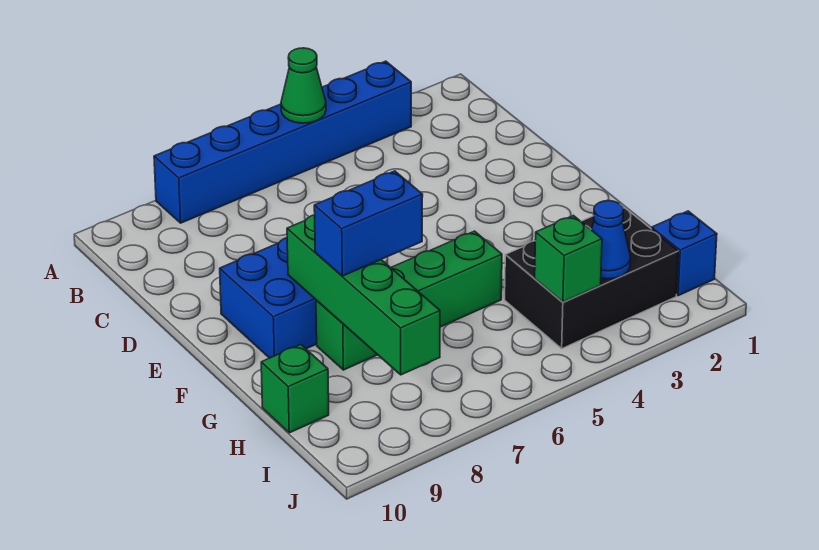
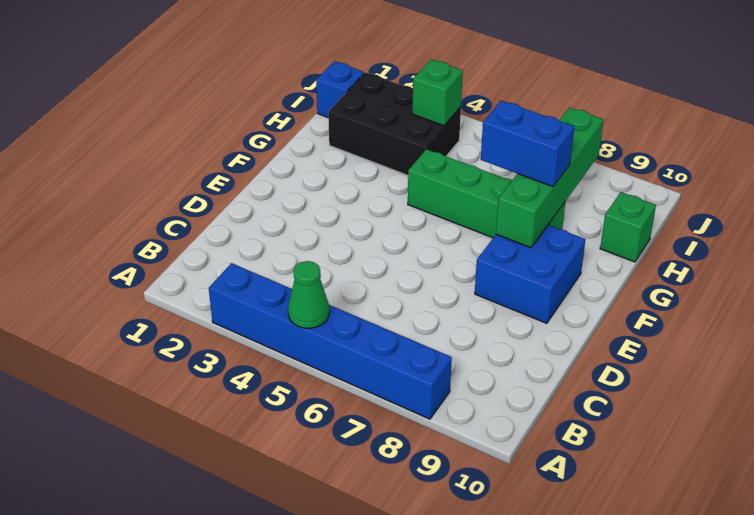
blue 1x1 cone [591,201,631,279] -> none

